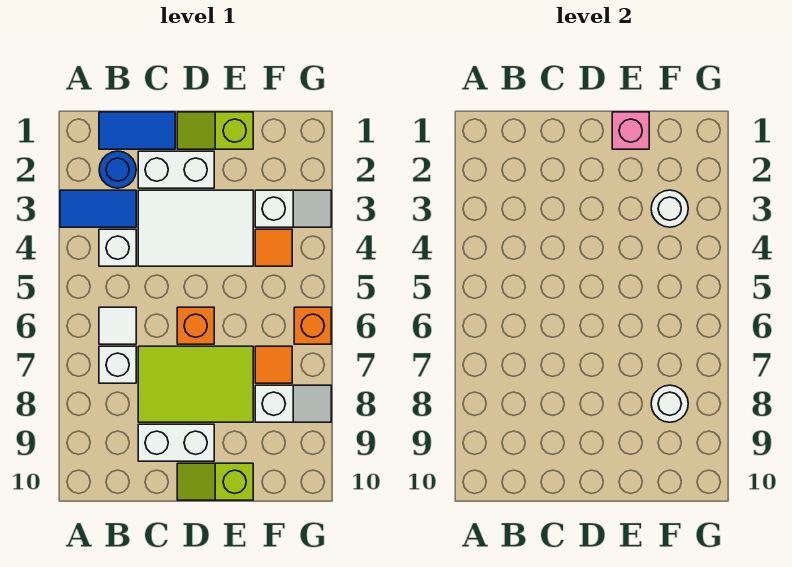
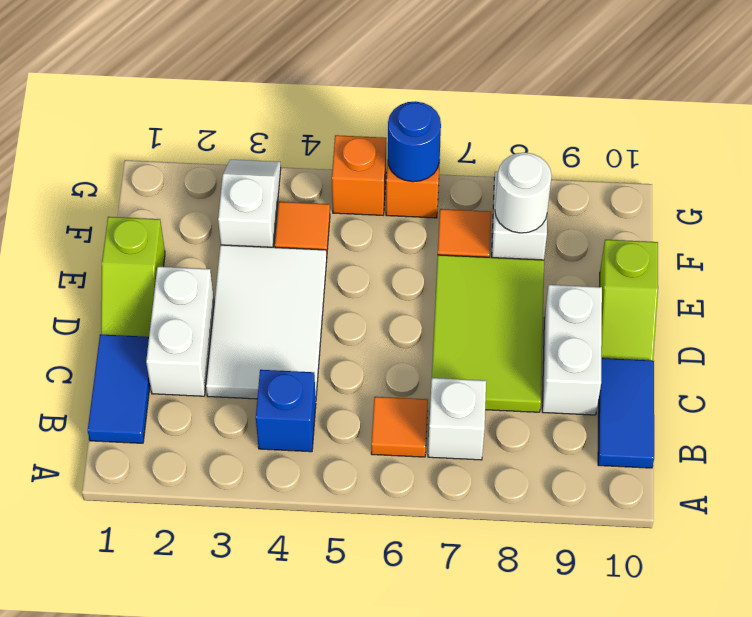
blue 1x2 tile [60,190,136,227] -> blue 1x2 tile moved to [598,358,654,468]
blue 1x1 round brick [99,151,136,188] -> blue 1x1 round brick moved to [388,101,441,182]
white 1x1 brick [99,229,136,266] -> blue 1x1 brick [256,370,316,452]
white 1x1 tile [99,307,136,344] -> orange 1x1 tile [371,397,428,457]
orange 1x1 brick [177,307,214,344] -> orange 1x1 brick moved to [332,135,386,215]
pink 1x1 brick [612,112,649,149] -> none
white 1x1 round brick [651,190,688,227] -> none

